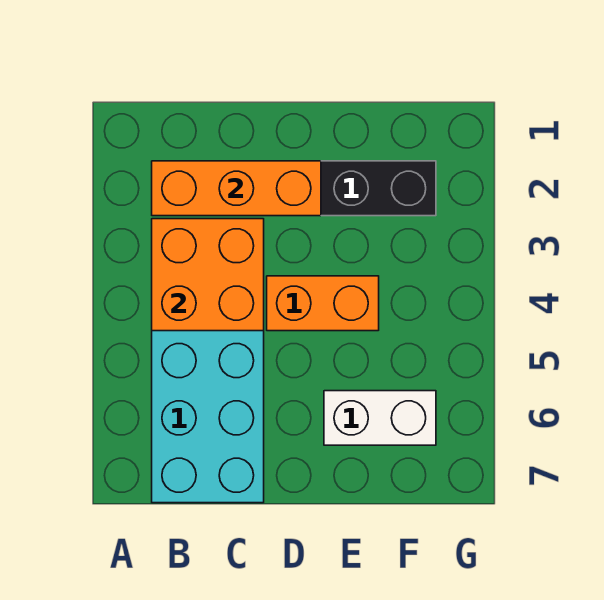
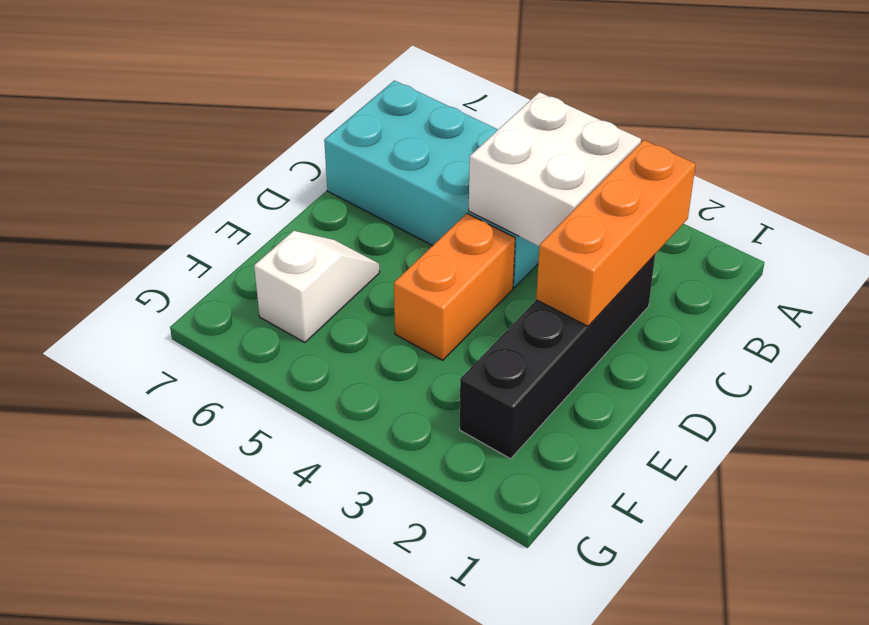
orange 2x2 brick [152,219,264,331] -> white 2x2 brick [469,92,641,246]
white 1x2 brick [324,391,436,445] -> white 1x2 slope [254,231,380,342]

